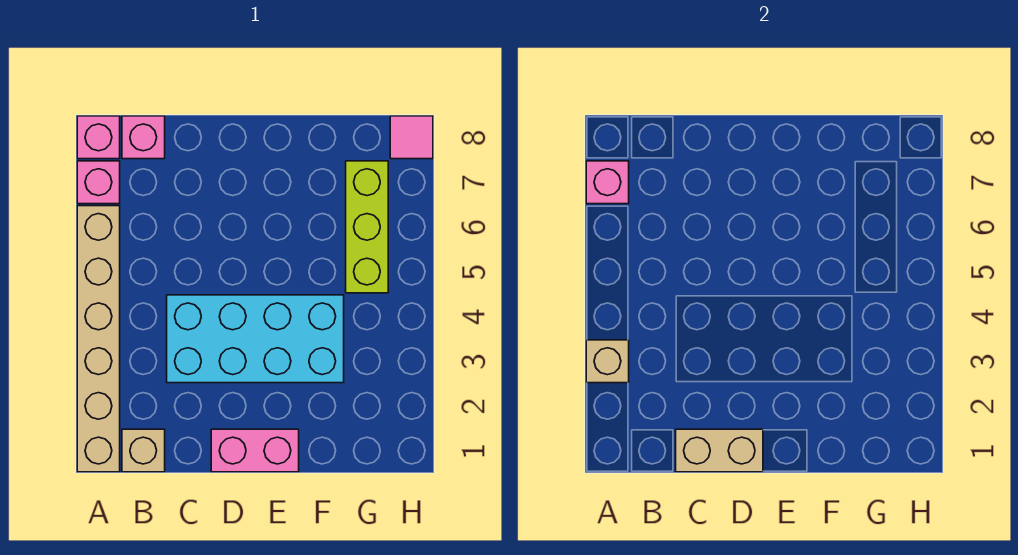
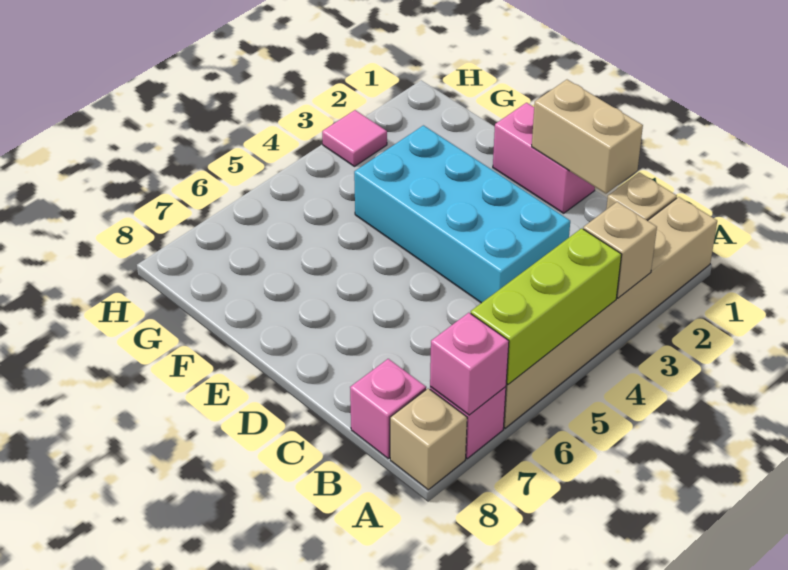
pink 1x1 brick [77,116,120,159] -> tan 1x1 brick [390,388,467,490]
lime 1x3 brick [346,161,388,293] -> lime 1x3 brick moved to [471,228,622,384]
pink 1x1 tile [390,116,433,159] -> pink 1x1 tile moved to [322,110,387,166]

